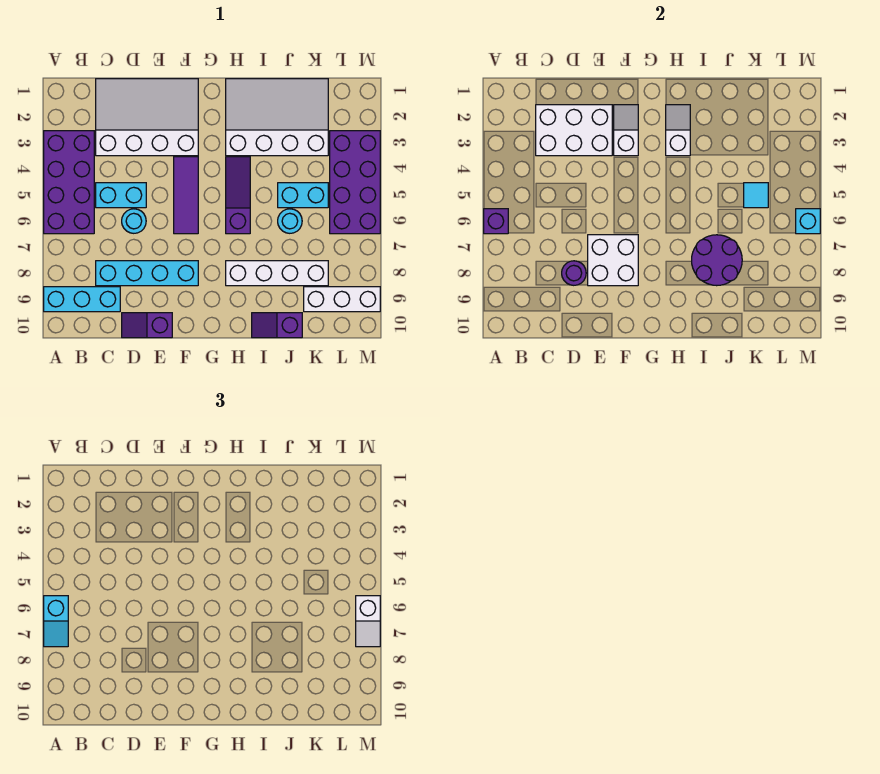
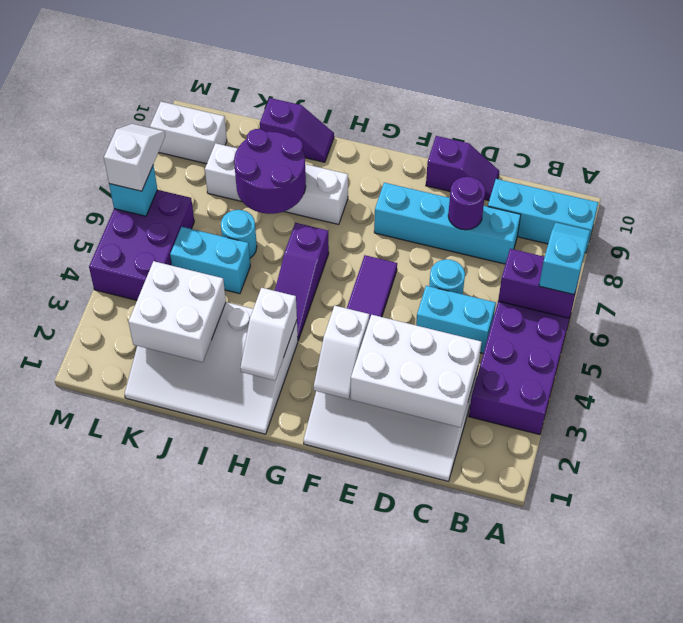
purple 1x1 brick [484,209,508,234] -> purple 1x2 brick [498,249,579,318]
white 2x2 brick [588,235,638,286] -> white 2x2 brick moved to [128,261,226,362]
cyan 1x1 tile [744,183,768,208] -> none
white 1x3 brick [304,287,380,312] -> white 1x2 brick [150,102,227,164]
purple 2x4 brick [330,131,380,234] -> purple 2x3 brick [89,190,194,300]

